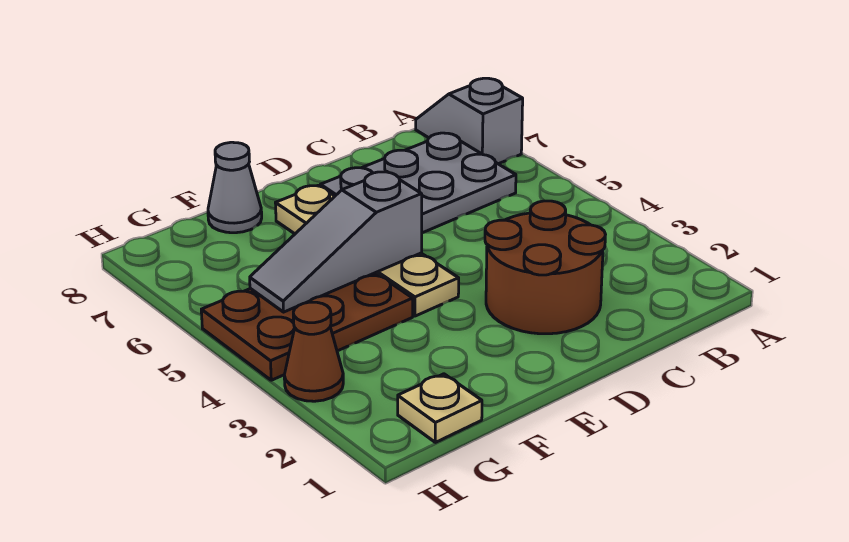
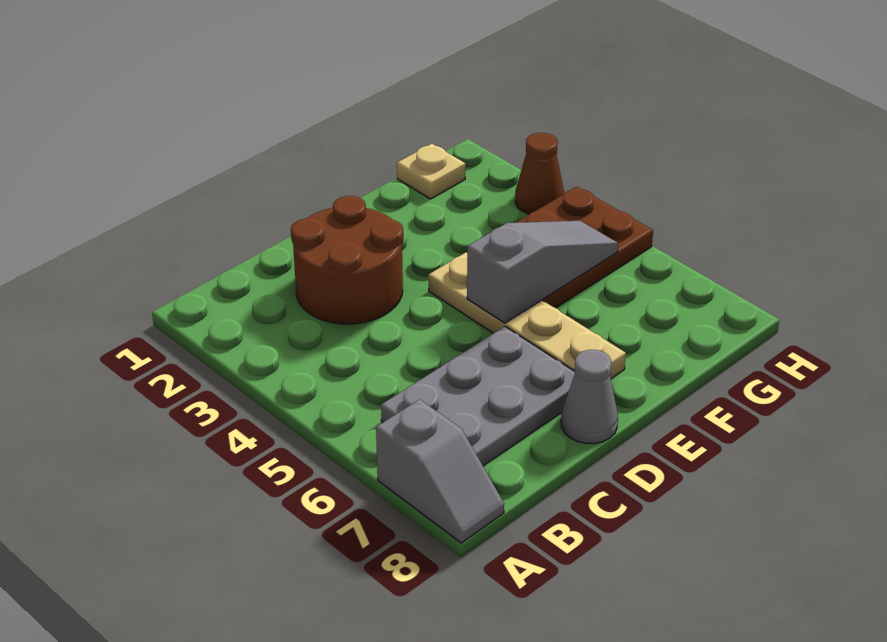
grey 1x1 cone [208,142,262,233] -> grey 1x1 cone moved to [561,350,618,444]

